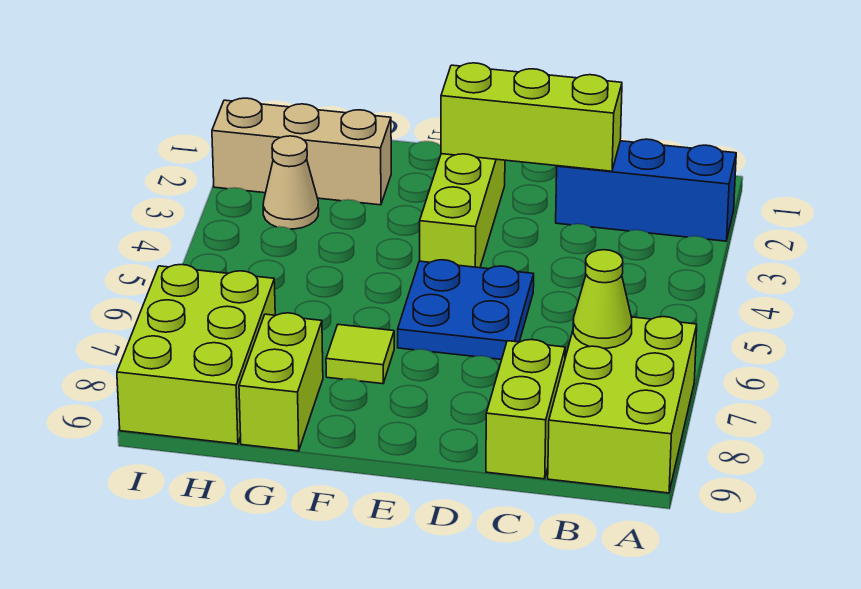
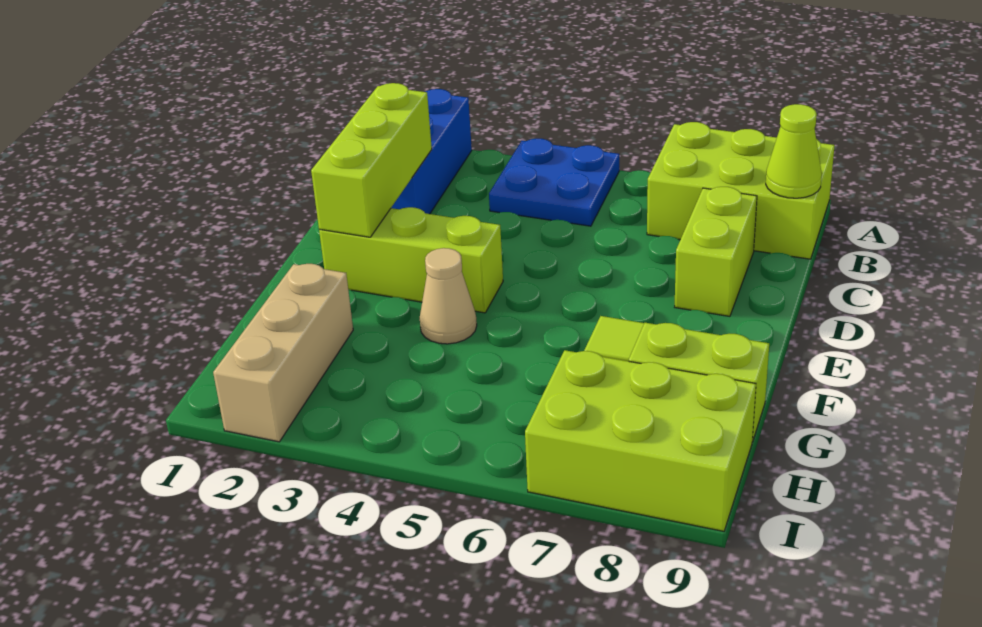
lime 1x1 cone [573,250,632,348] -> lime 1x1 cone moved to [766,104,822,198]
lime 1x2 brick [486,340,565,479] -> lime 1x2 brick turned to [675,187,757,316]
blue 2x2 plate [398,260,534,359] -> blue 2x2 plate moved to [489,139,619,226]
tan 1x1 cone [263,136,319,229] -> tan 1x1 cone moved to [420,248,477,344]

